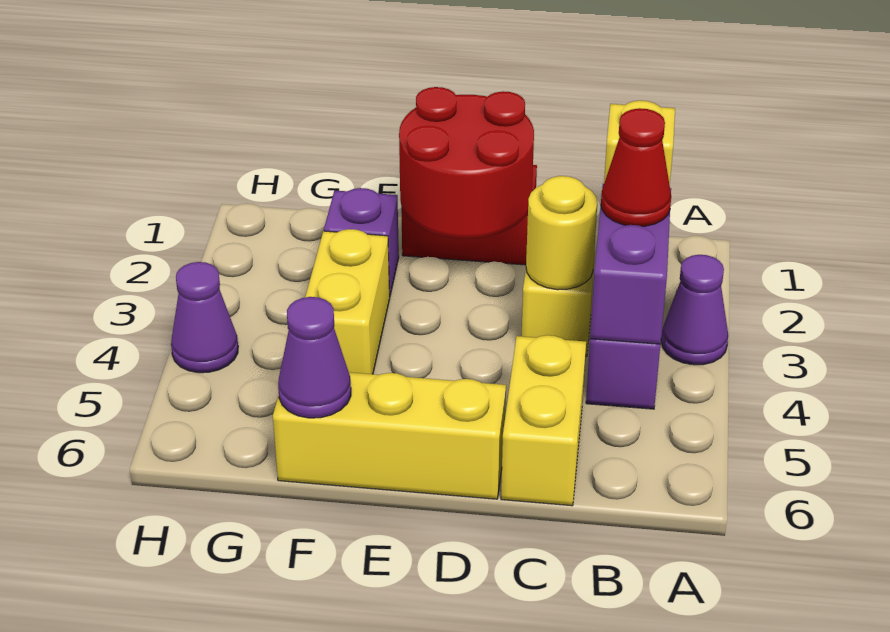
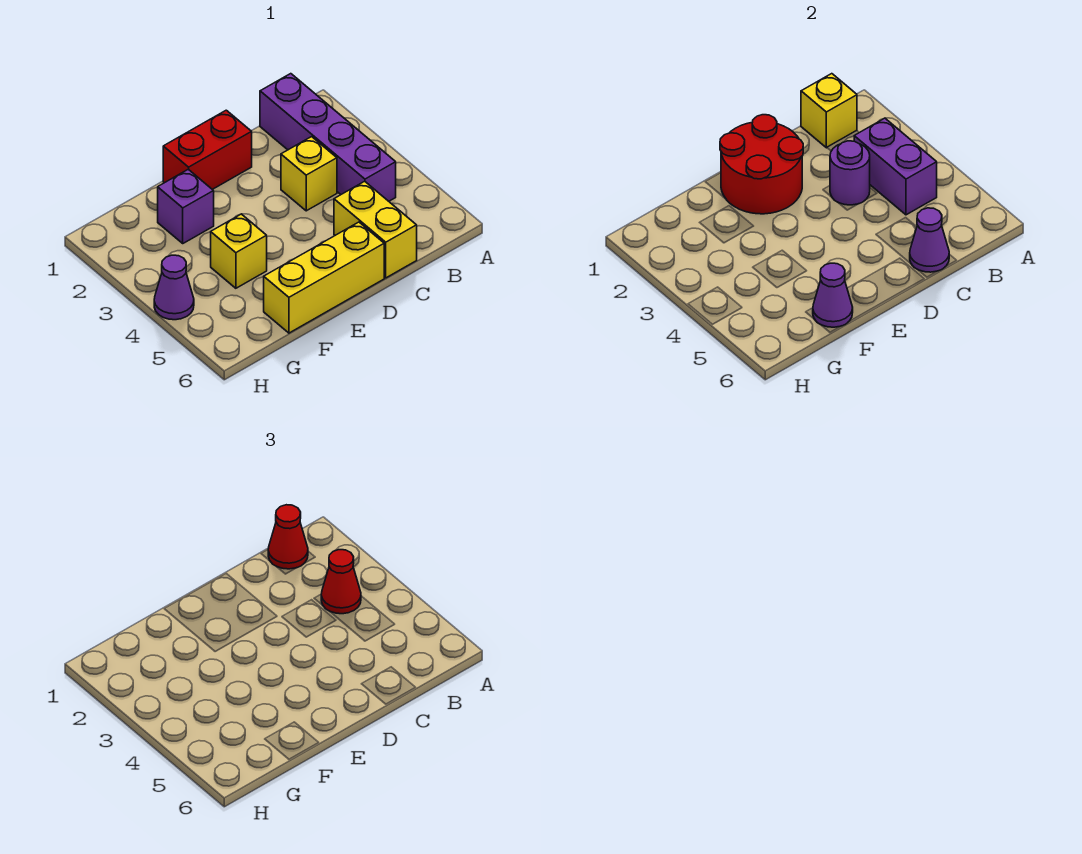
purple 1x1 cone [661,255,728,365] -> purple 1x1 cone moved to [910,208,949,272]
none -> red 1x1 cone [268,505,308,569]
yellow 1x1 round brick [526,176,597,290] -> purple 1x1 round brick [830,141,870,205]
yellow 1x2 brick [305,229,390,374] -> yellow 1x1 brick [211,214,267,288]

